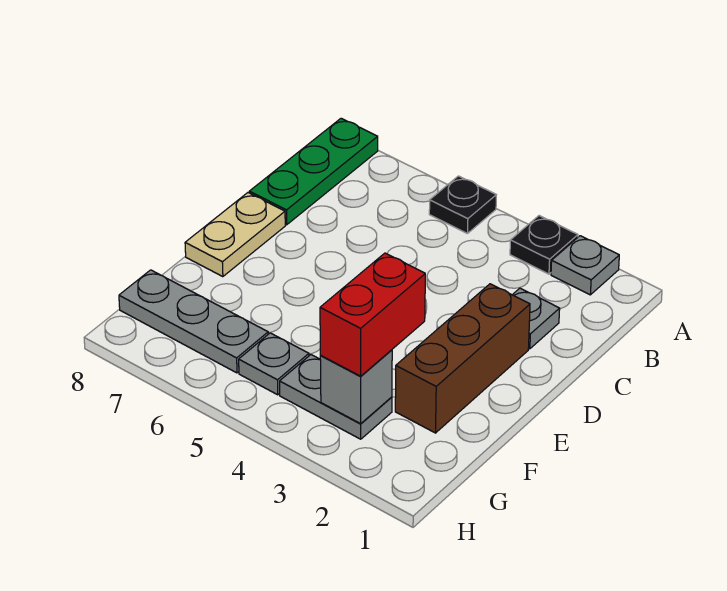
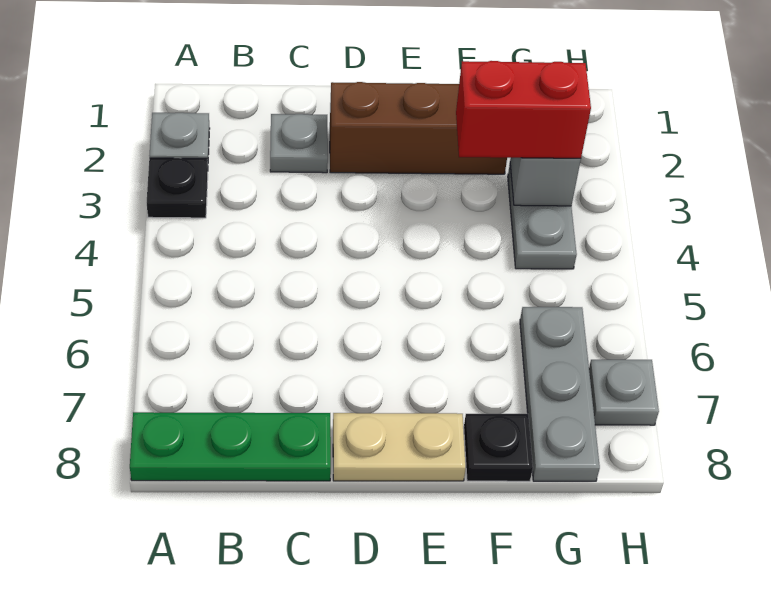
black 1x1 plate [429,176,496,234] -> black 1x1 plate moved to [464,414,533,481]
grey 1x1 plate [239,333,309,395] -> grey 1x1 plate moved to [589,360,659,425]

